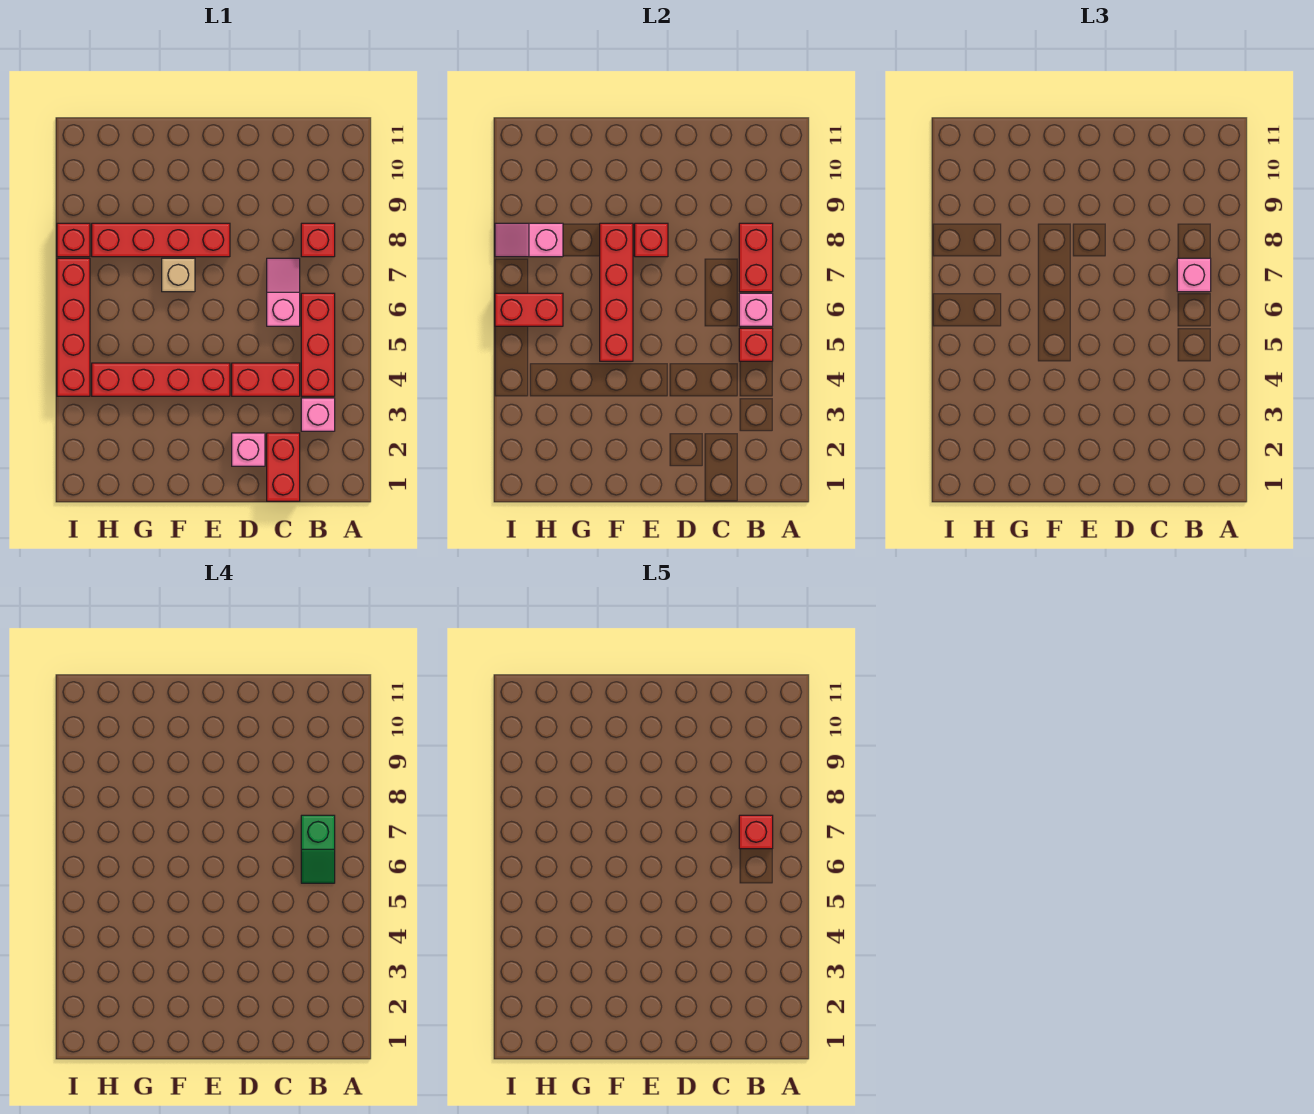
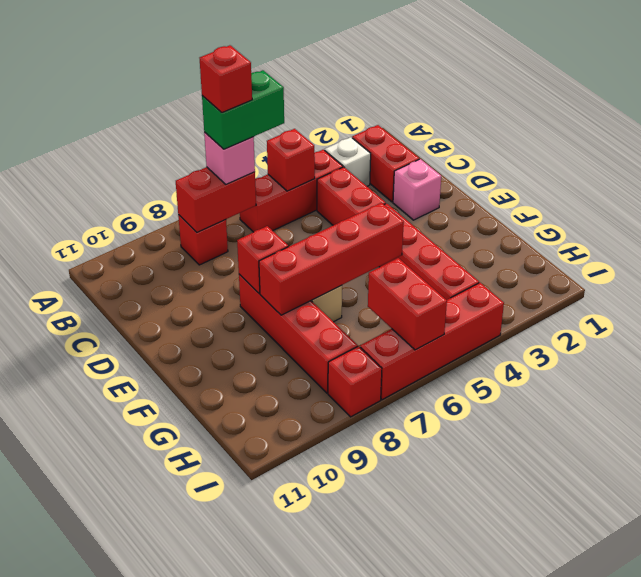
pink 1x1 brick [301,398,335,431] -> white 1x1 brick [325,137,371,186]
pink 1x1 brick [739,293,773,326] -> none
green 1x2 slope [301,815,335,883] -> green 1x2 brick [202,70,284,149]
red 1x2 brick [267,433,300,501] -> red 1x2 brick turned to [352,125,419,202]
pink 1x2 slope [267,258,300,326] -> none
pink 1x2 slope [495,223,563,257] -> none

